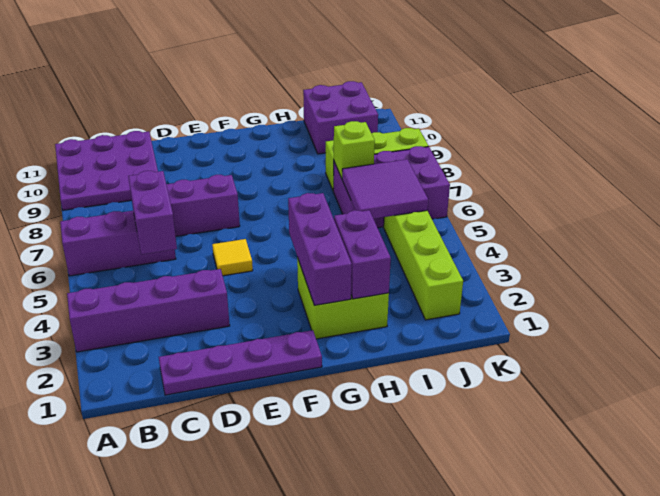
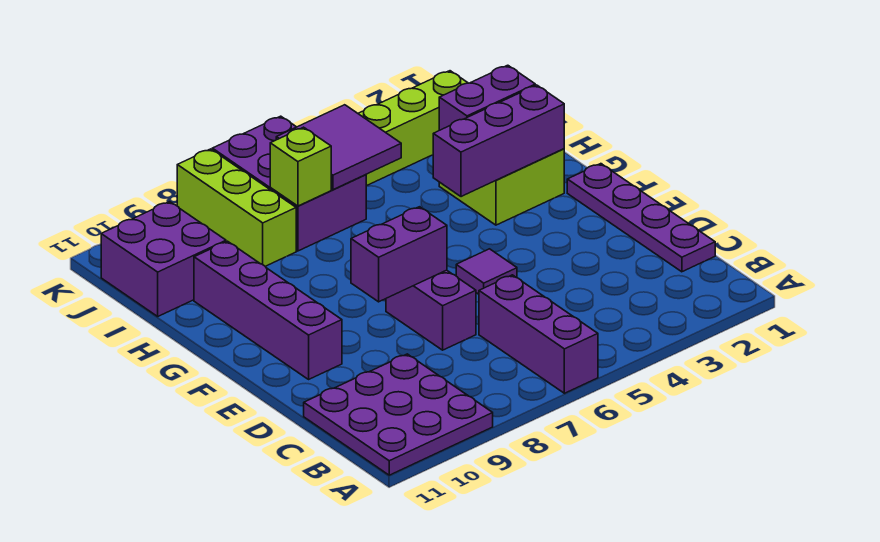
purple 1x4 brick [67,269,230,352] -> purple 1x4 brick moved to [194,241,342,379]
purple 1x2 brick [128,171,177,255] -> purple 1x2 brick moved to [351,207,447,302]
yellow 1x1 tile [212,239,253,276] -> purple 1x1 tile [456,249,517,294]

